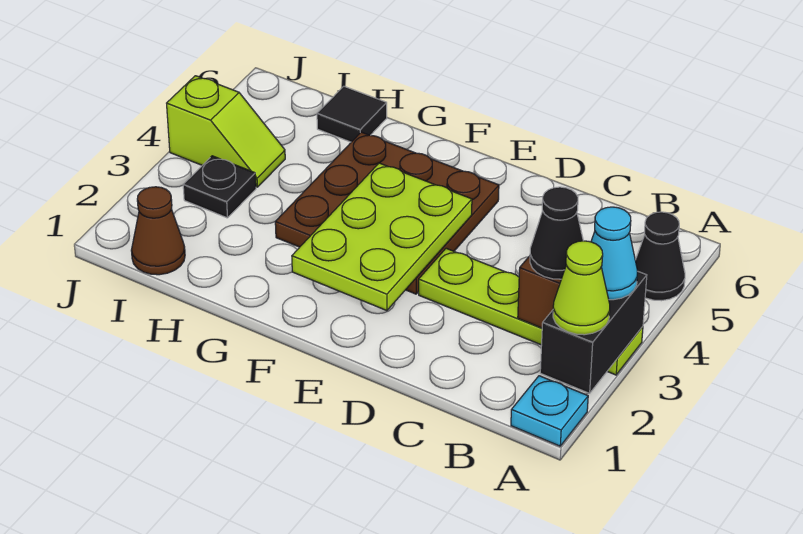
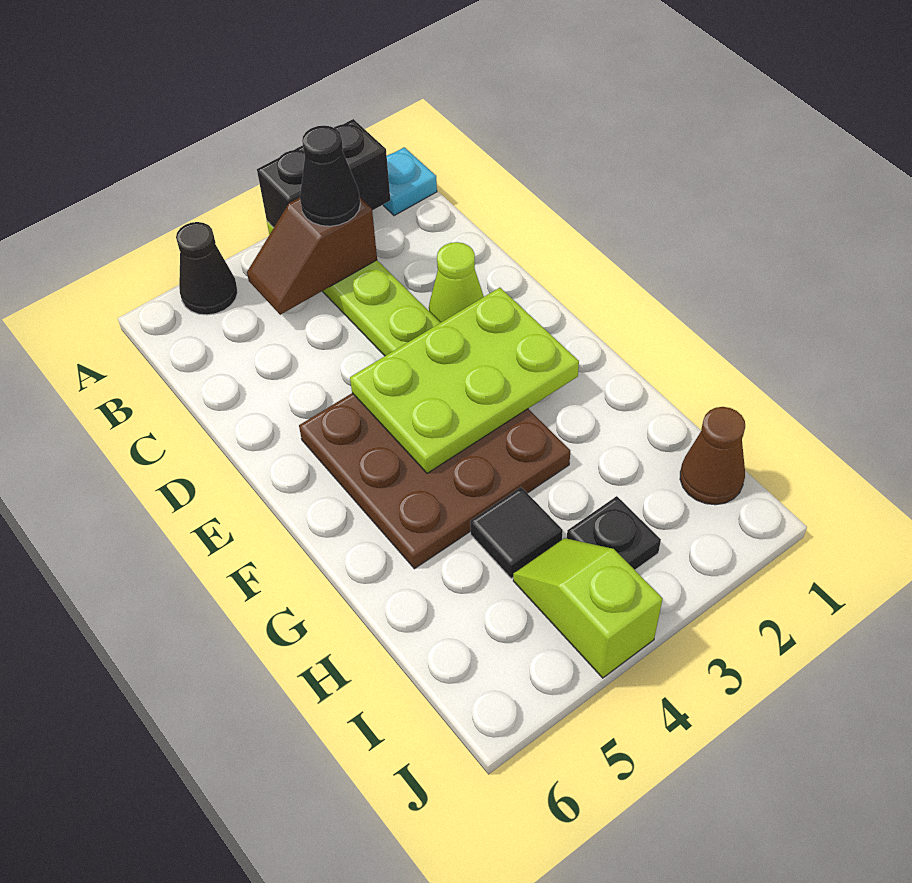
lime 1x1 cone [553,241,610,335] -> lime 1x1 cone moved to [429,242,484,322]
cyan 1x1 cone [591,207,637,300] -> none
black 1x1 tile [317,86,387,142] -> black 1x1 tile moved to [470,487,563,578]

